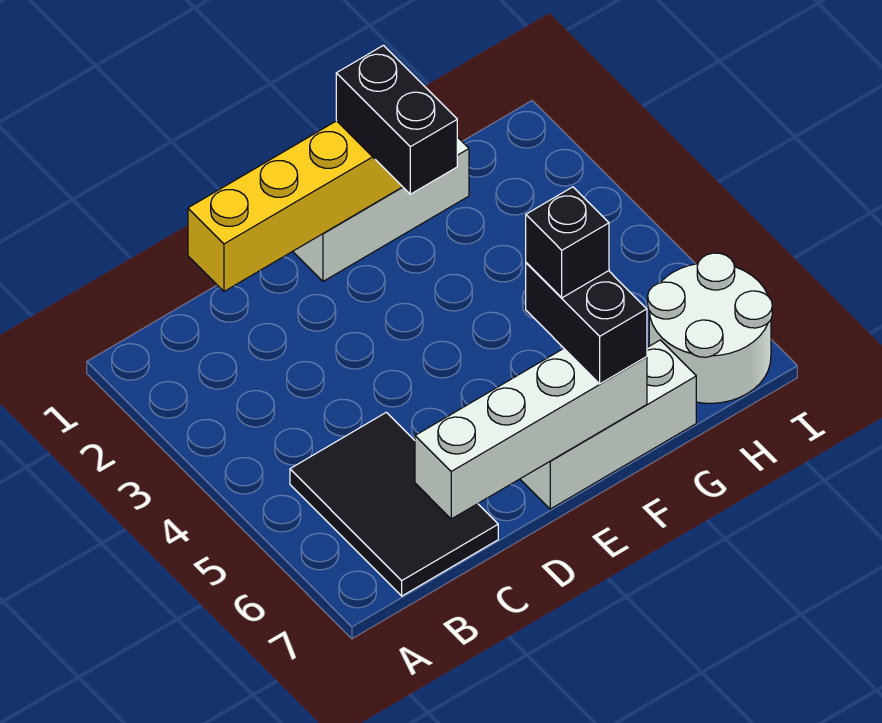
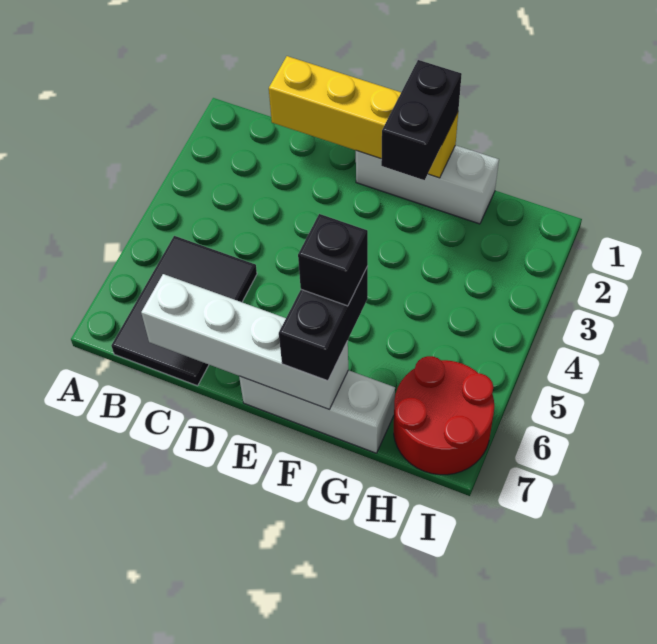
white 2x2 round brick [648,253,772,403] -> red 2x2 round brick [394,356,494,475]

